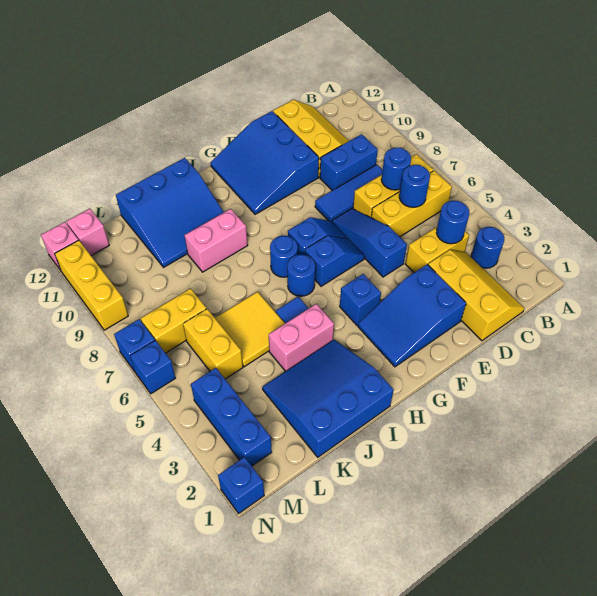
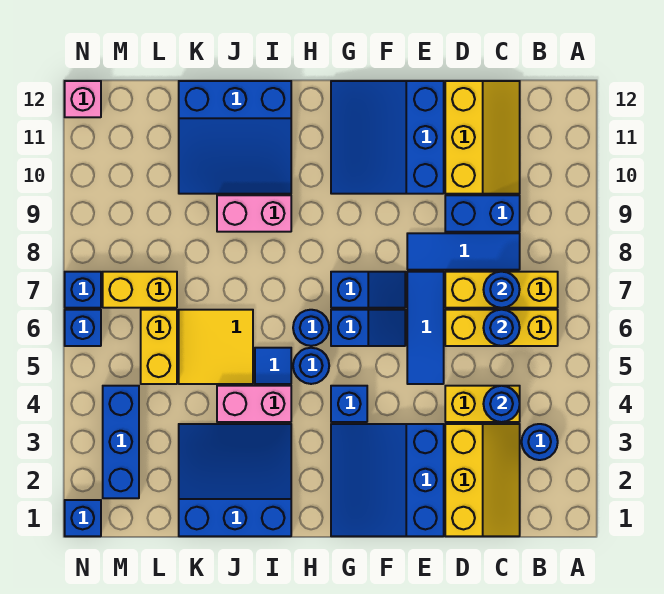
blue 2x3 slope [358,264,466,367] -> blue 3x3 slope [331,424,444,536]
blue 1x3 slope [332,208,407,277] -> blue 1x3 tile [407,272,444,384]
blue 1x1 round brick [270,236,298,277] -> blue 1x1 round brick moved to [293,348,329,384]
pink 1x1 brick [66,209,109,256] -> none
yellow 1x3 brick [55,240,128,330] -> none

